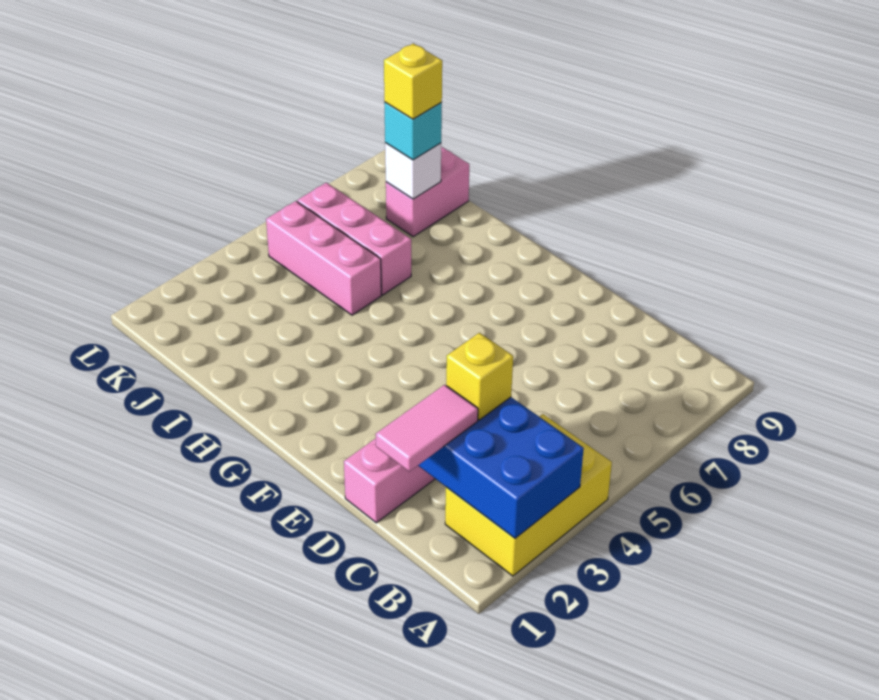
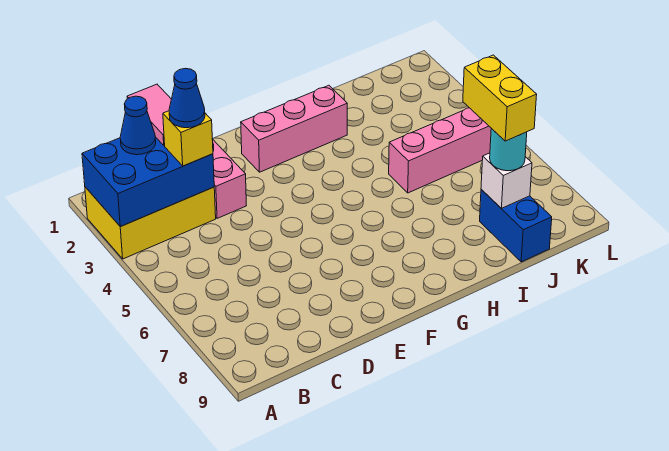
yellow 2x3 brick [445,414,612,576] -> yellow 2x3 brick turned to [85,187,216,259]
none -> blue 1x1 cone [120,96,156,155]
none -> blue 1x1 cone [169,68,205,128]
pink 1x3 brick [297,183,411,295] -> pink 1x3 brick moved to [241,85,347,172]
pink 1x2 brick [386,147,469,237] -> blue 1x2 brick [480,190,552,262]
cyan 1x1 brick [384,102,442,160] -> cyan 1x1 round brick [490,128,527,171]
yellow 1x1 brick [384,43,442,119] -> yellow 1x2 brick [463,55,537,141]

